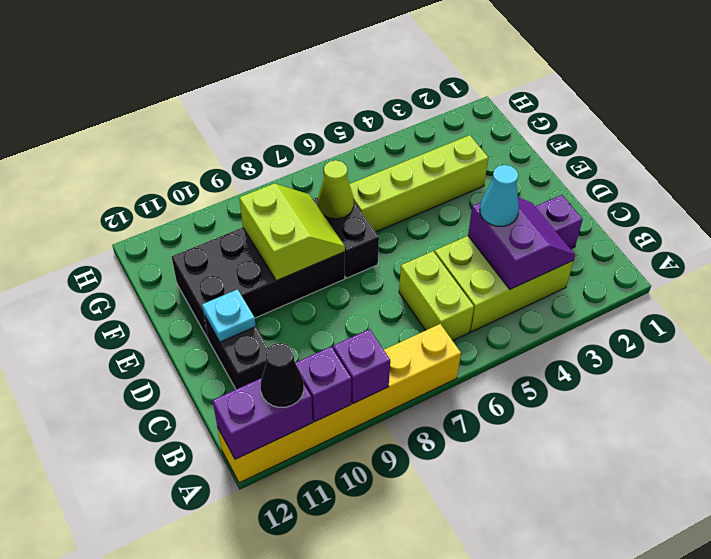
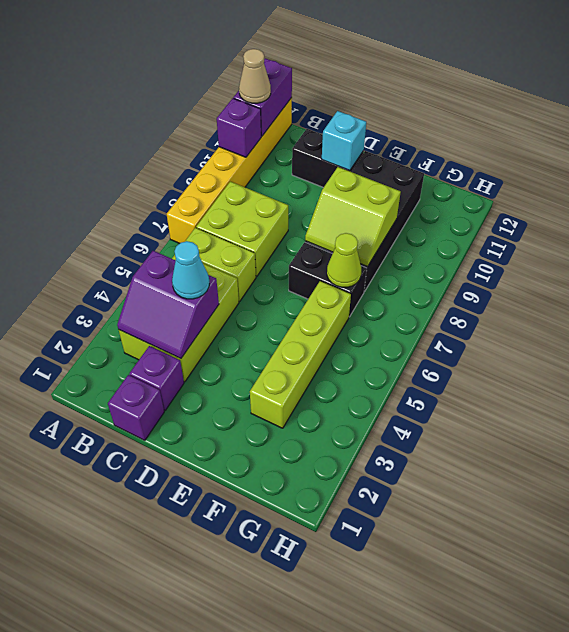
purple 1x1 brick [333,329,390,404] -> purple 1x1 brick moved to [108,375,164,440]
black 1x1 cone [261,343,304,407] -> tan 1x1 cone [239,49,271,103]
none -> lime 2x2 brick [196,182,288,277]
cyan 1x1 plate [202,289,256,342] -> cyan 1x1 brick [322,111,366,171]

